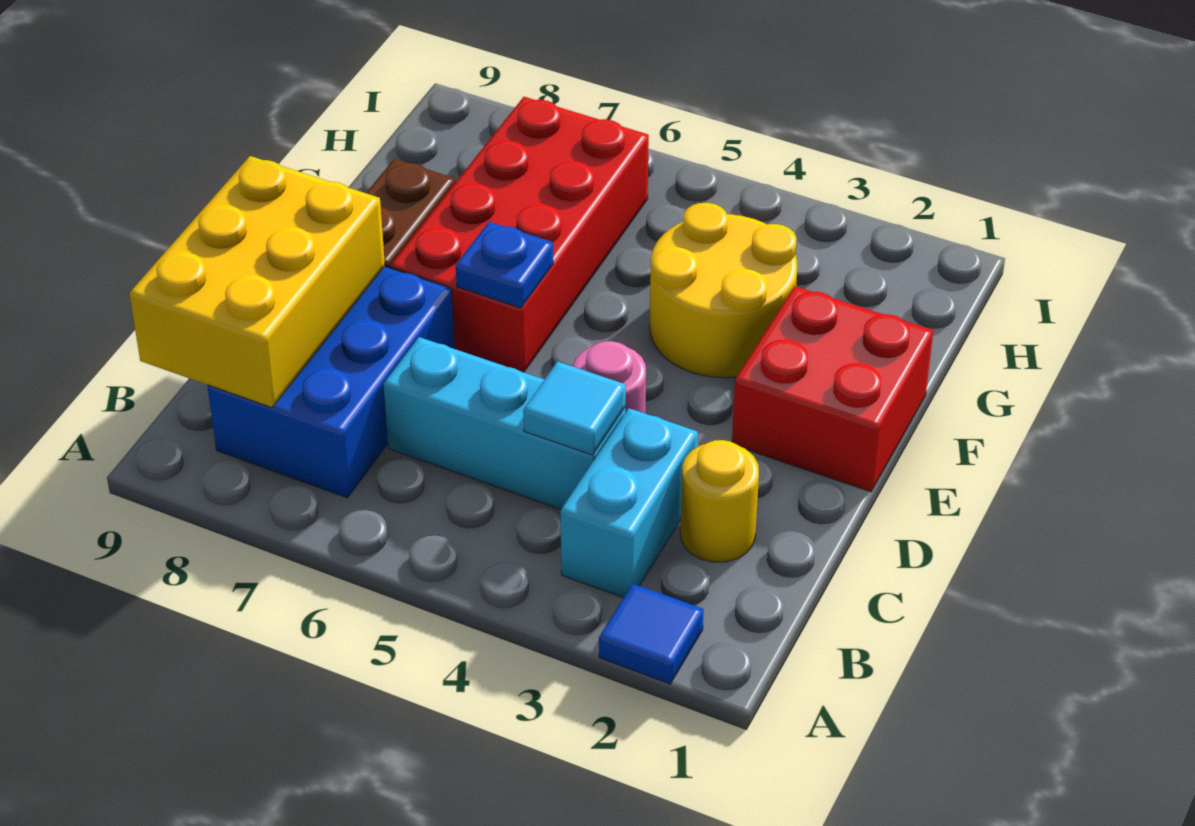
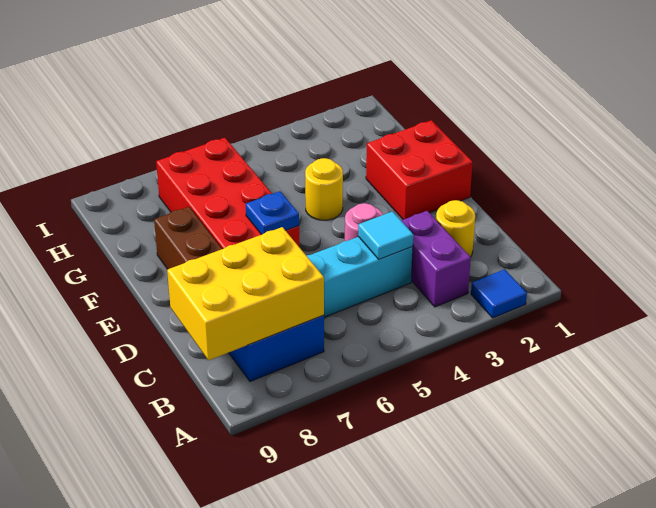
cyan 1x2 brick [560,408,698,598] -> purple 1x2 brick [401,211,471,307]
yellow 2x3 brick [129,156,385,408] -> yellow 2x3 brick turned to [167,227,324,360]
yellow 2x2 round brick [650,203,797,378] -> yellow 1x1 round brick [305,158,343,220]

